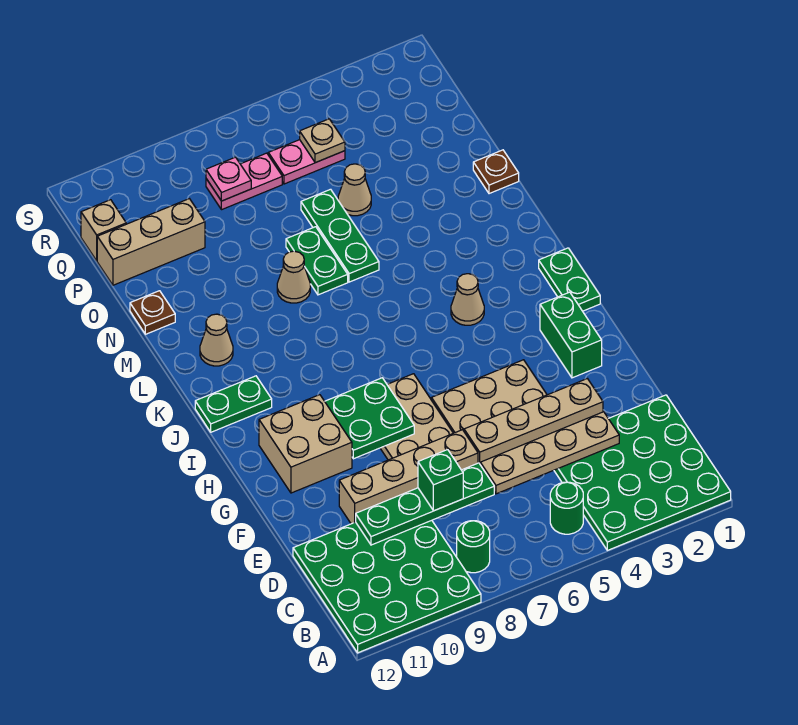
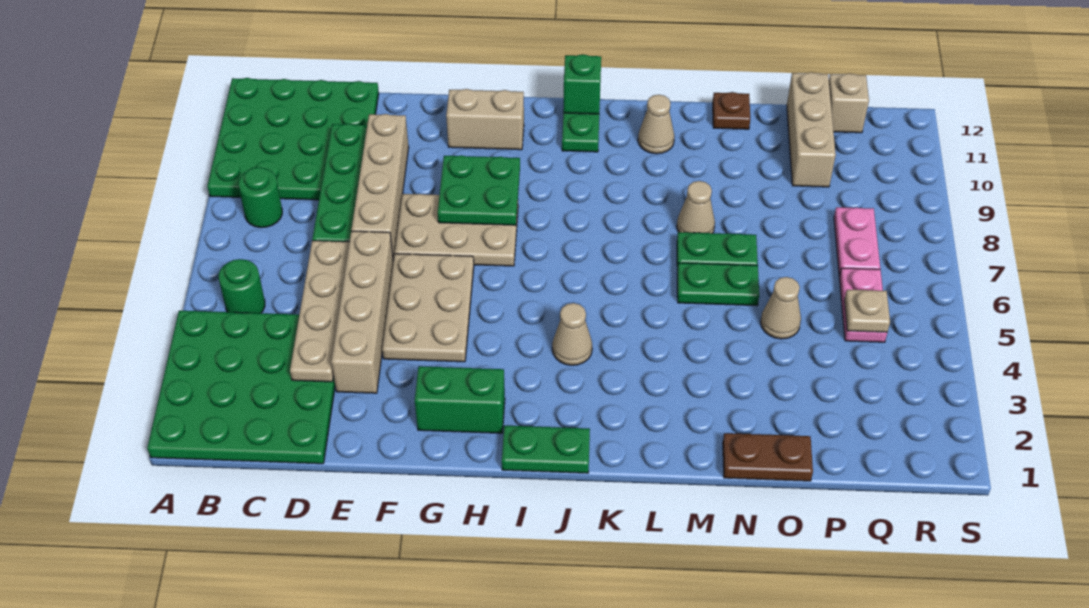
green 1x1 brick [418,450,463,511] -> green 1x1 brick moved to [563,54,601,114]
tan 2x2 brick [259,395,352,493] -> tan 1x2 brick [446,89,524,150]
green 1x3 plate [301,189,379,282] -> green 1x2 plate [677,263,759,306]
brown 1x1 plate [473,150,519,194] -> brown 1x2 plate [723,433,813,481]
pink 1x1 plate [206,157,251,201] -> none

